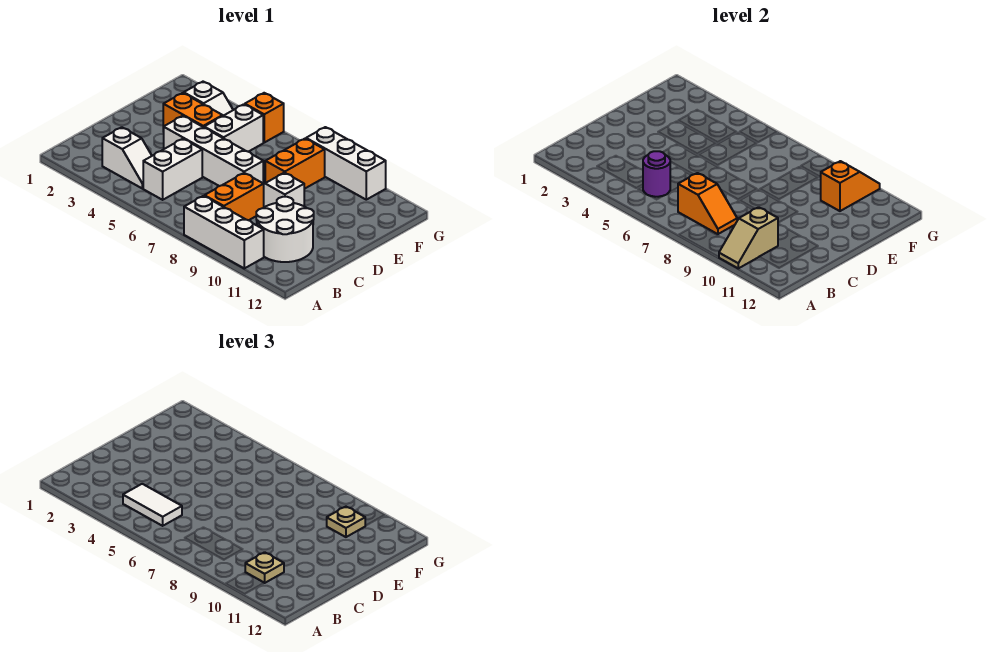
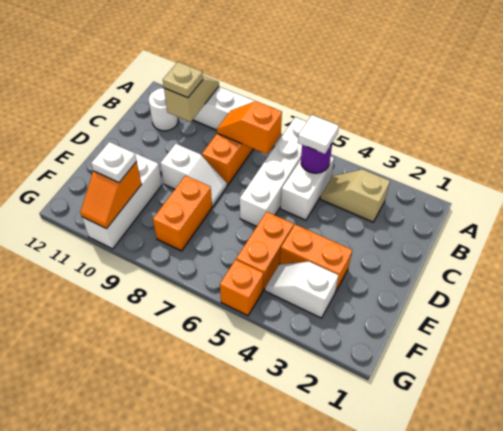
white 1x2 slope [102,127,152,188] -> tan 1x2 slope [320,169,390,222]
white 1x2 tile [123,484,182,526] -> white 1x1 tile [298,115,339,154]
white 2x2 round brick [256,197,314,262] -> white 1x1 round brick [149,88,178,131]
white 1x4 brick [164,116,263,186] -> white 1x4 brick turned to [240,117,307,226]
white 1x2 brick [204,104,263,152] -> orange 1x2 brick [236,212,294,290]
tan 1x1 plate [327,507,365,537] -> white 1x1 plate [91,142,137,182]
white 1x3 brick [306,127,386,200] -> white 1x3 brick turned to [82,153,162,249]

